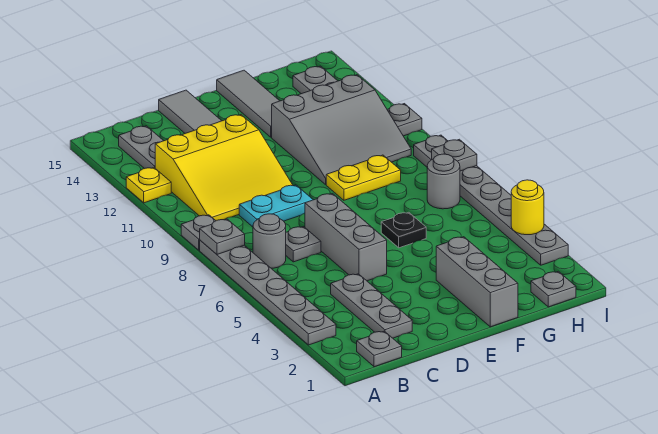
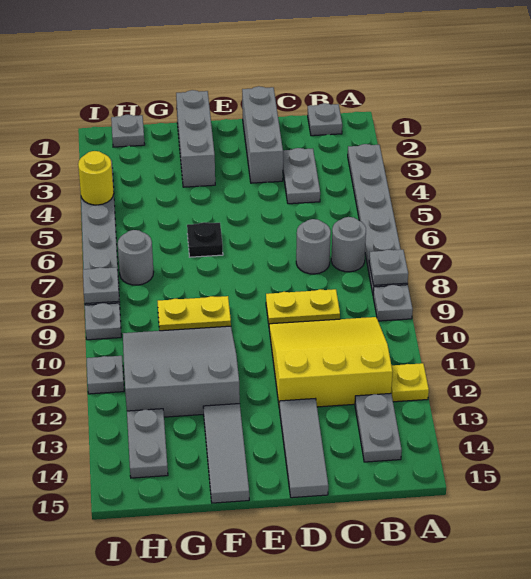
grey 1x3 plate [331,274,412,338] -> grey 1x2 plate [283,148,320,204]
grey 1x1 plate [286,227,321,262] -> grey 1x1 round brick [296,219,331,274]
cyan 1x2 plate [239,185,313,227] -> yellow 1x2 plate [266,289,340,324]
grey 1x3 brick [305,194,387,281] -> grey 1x3 brick moved to [242,86,283,183]

